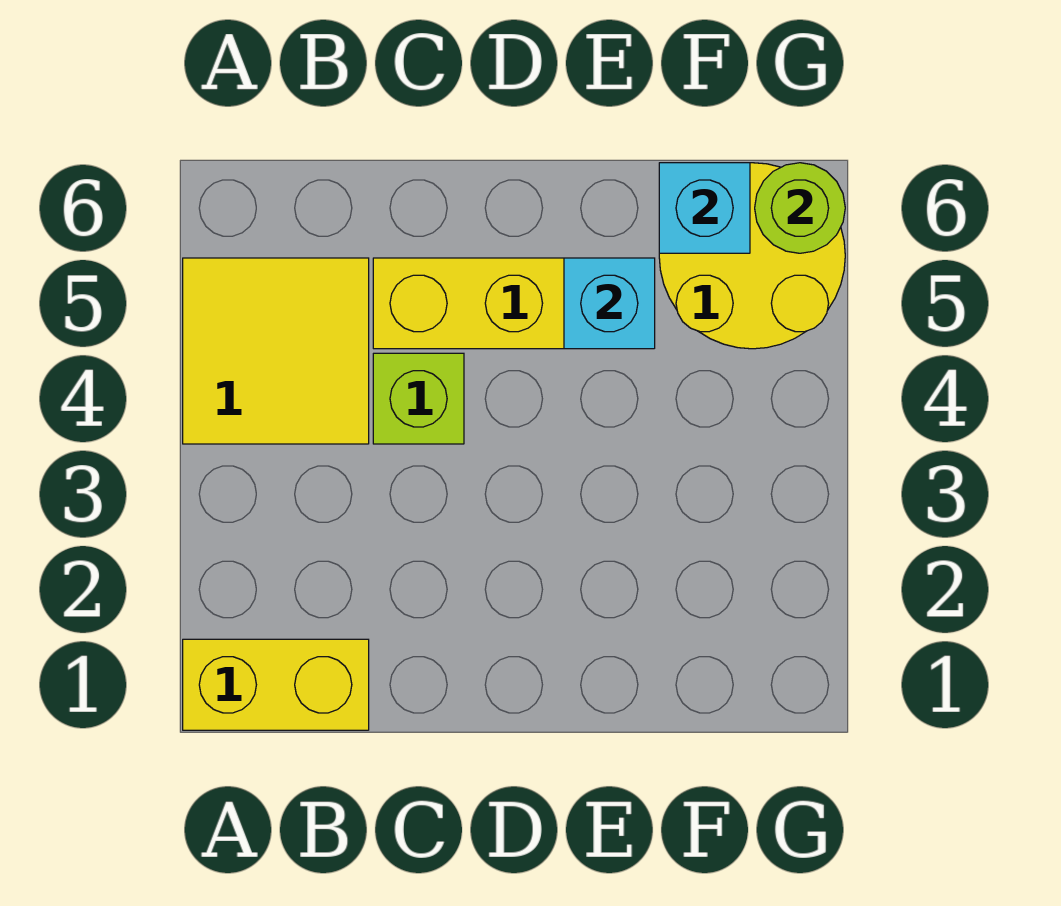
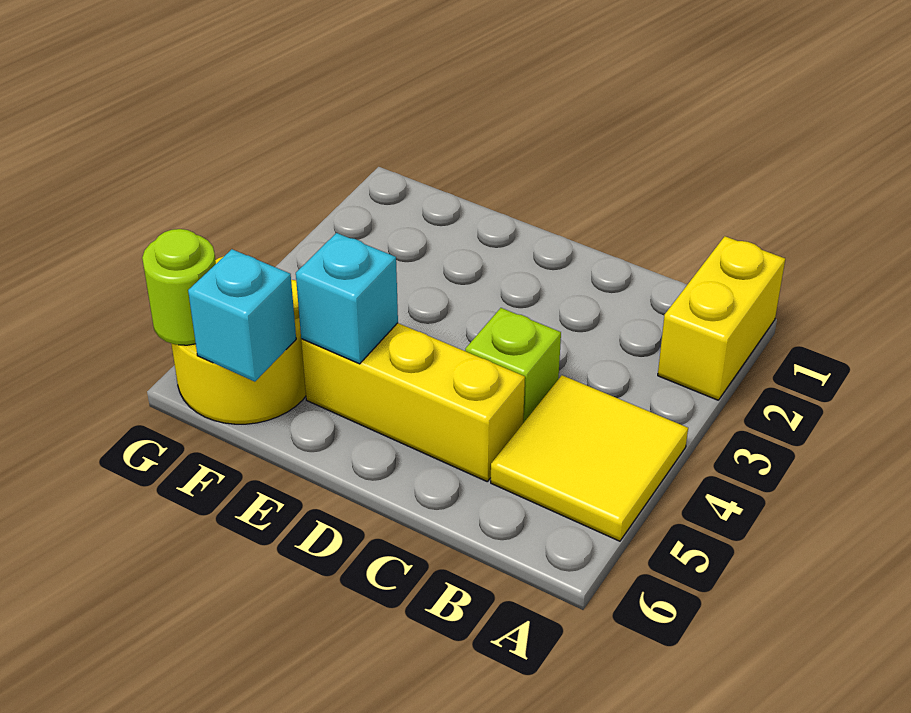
yellow 1x2 brick [183,639,369,730] -> yellow 1x2 brick turned to [658,236,785,400]

